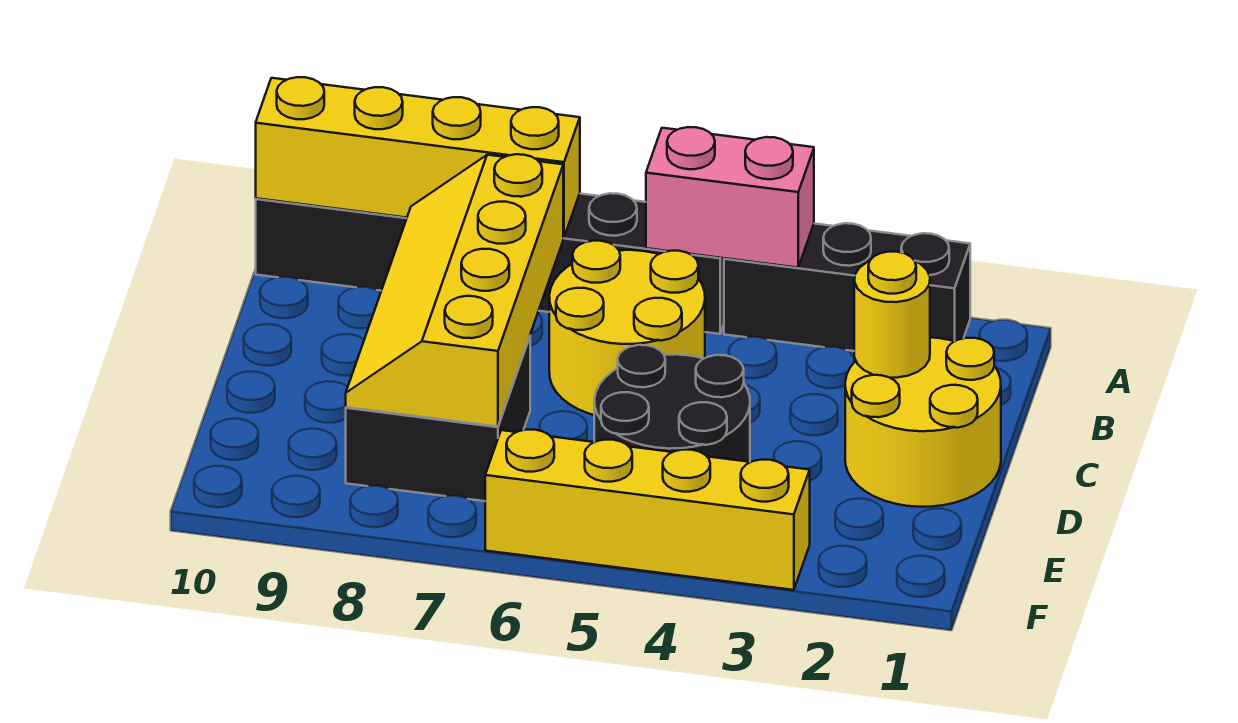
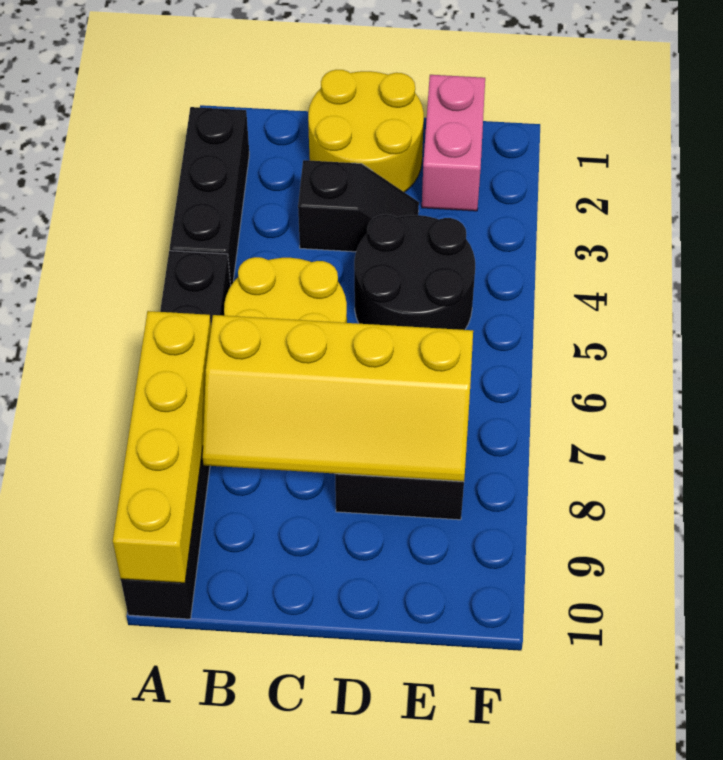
pink 1x2 brick [646,127,814,268] -> pink 1x2 brick moved to [422,75,485,211]
yellow 1x1 round brick [854,252,930,378] -> none
none -> black 1x2 slope [298,160,419,252]
yellow 1x4 brick [485,430,810,590] -> none

